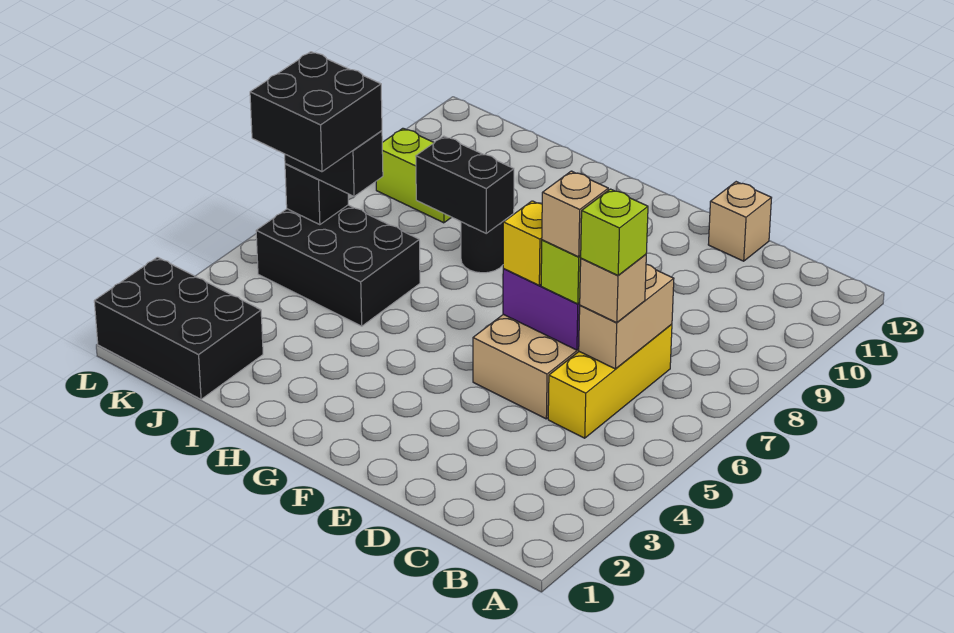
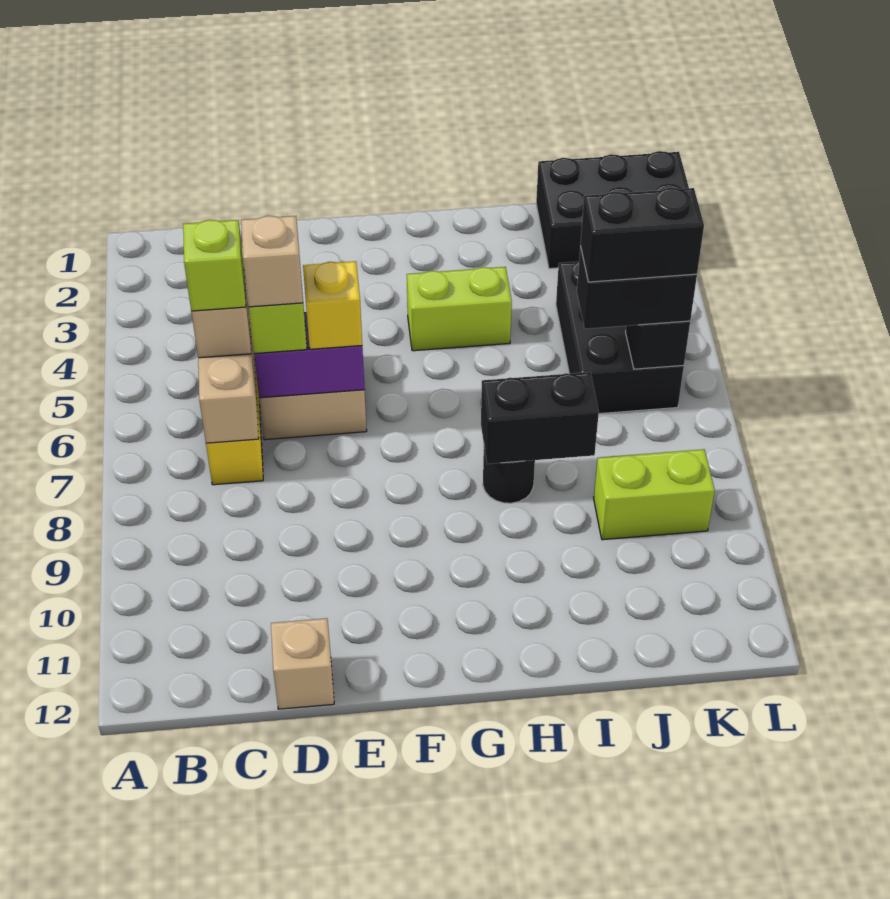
none -> lime 1x2 brick [407,267,512,351]
black 2x3 brick [256,205,420,326] -> black 2x3 brick turned to [556,261,684,414]
black 2x2 brick [250,52,382,172] -> black 1x2 brick [580,188,704,282]

